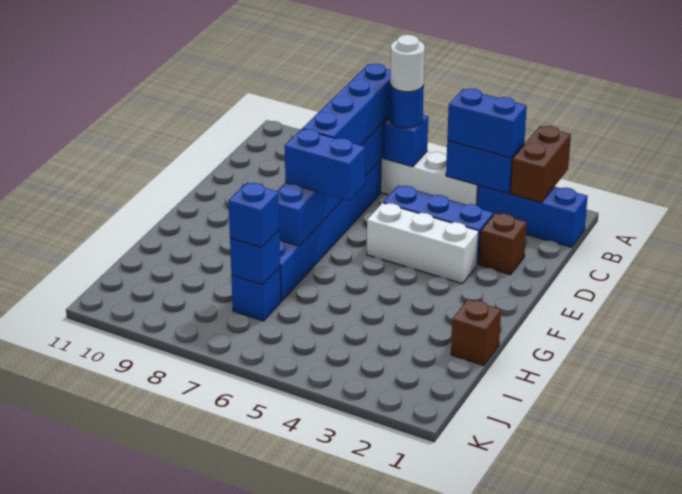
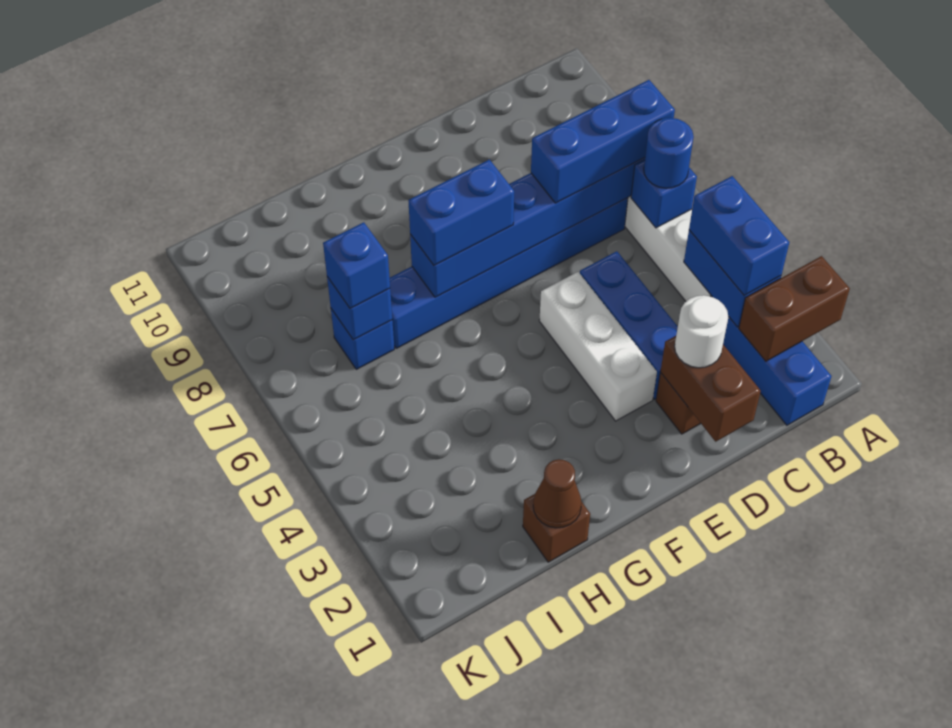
white 1x1 round brick [390,35,425,92] -> white 1x1 round brick moved to [675,295,728,368]
blue 1x4 brick [302,64,391,145] -> blue 1x3 brick [531,80,675,203]
none -> brown 1x2 brick [661,336,761,442]
blue 1x2 brick [285,129,365,201] -> blue 1x2 brick turned to [408,160,514,265]
none -> brown 1x1 cone [533,459,581,528]

